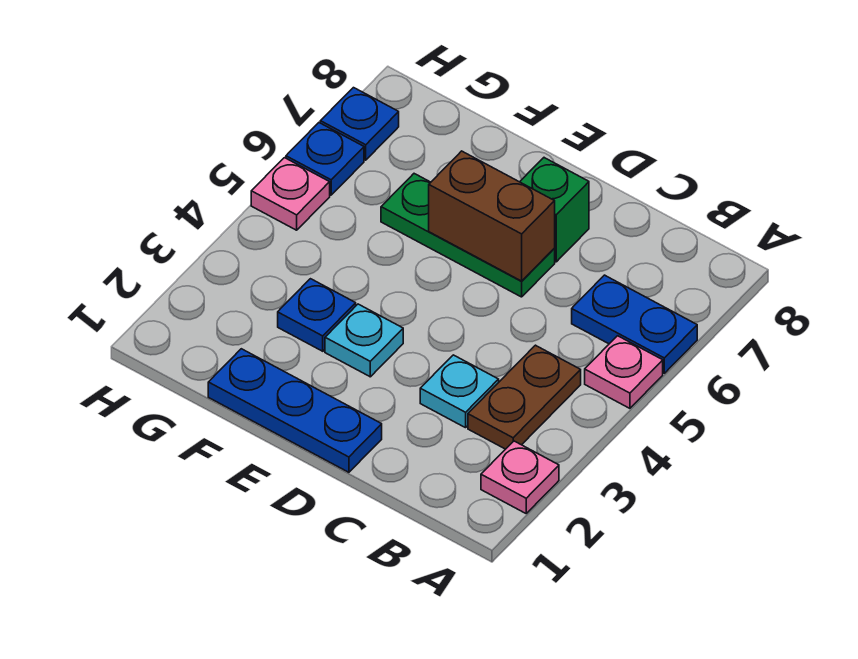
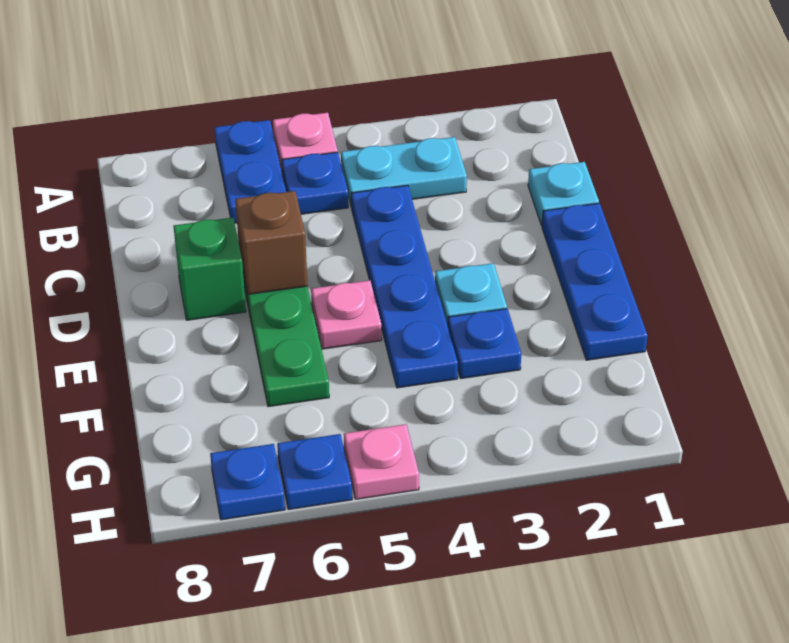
pink 1x1 plate [481,441,559,513] -> pink 1x1 plate moved to [311,280,382,349]
brown 1x2 plate [468,345,581,449] -> cyan 1x2 plate [341,137,467,208]
none -> blue 1x1 plate [282,152,348,214]
cyan 1x1 plate [420,355,499,428] -> cyan 1x1 plate moved to [528,162,599,226]
none -> blue 1x4 plate [351,185,458,388]
brown 1x2 brick [429,151,555,281] -> brown 1x1 brick [235,191,307,294]

